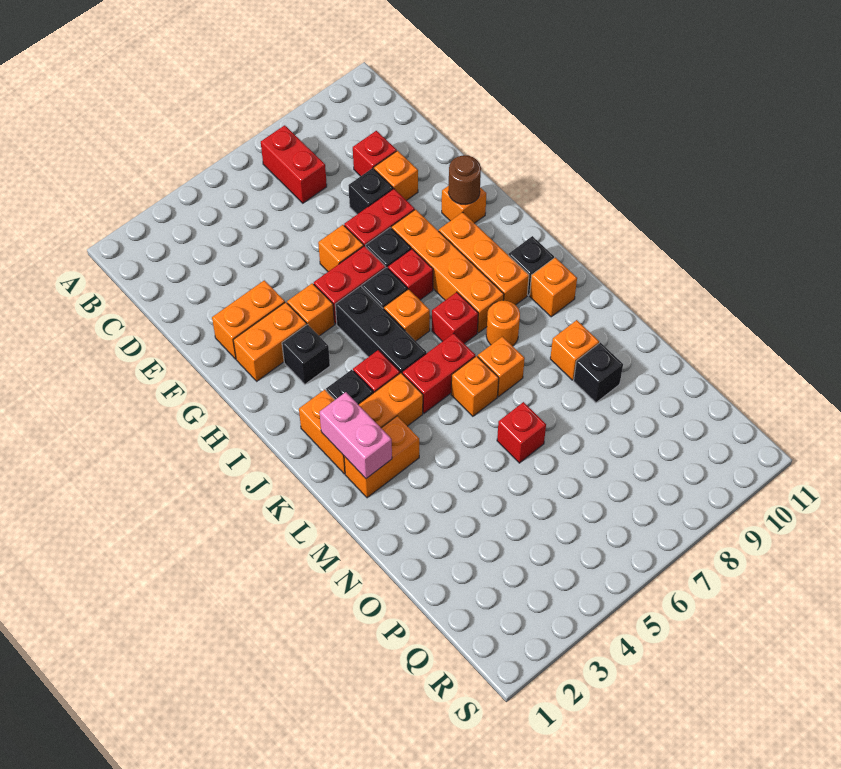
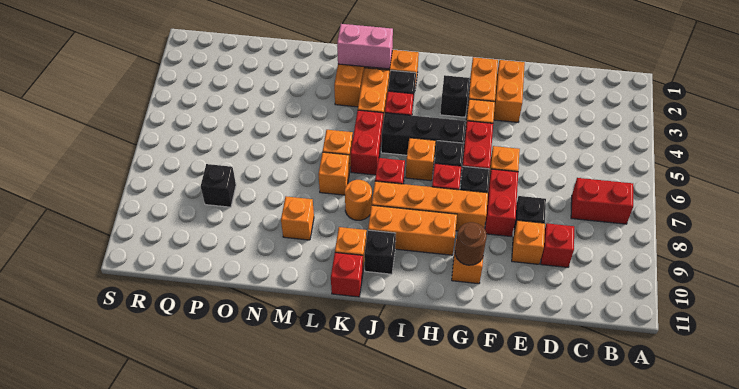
red 1x1 brick [497,402,546,463] -> red 1x1 brick moved to [331,253,363,297]
black 1x1 brick [574,343,623,403] -> black 1x1 brick moved to [201,164,236,207]

